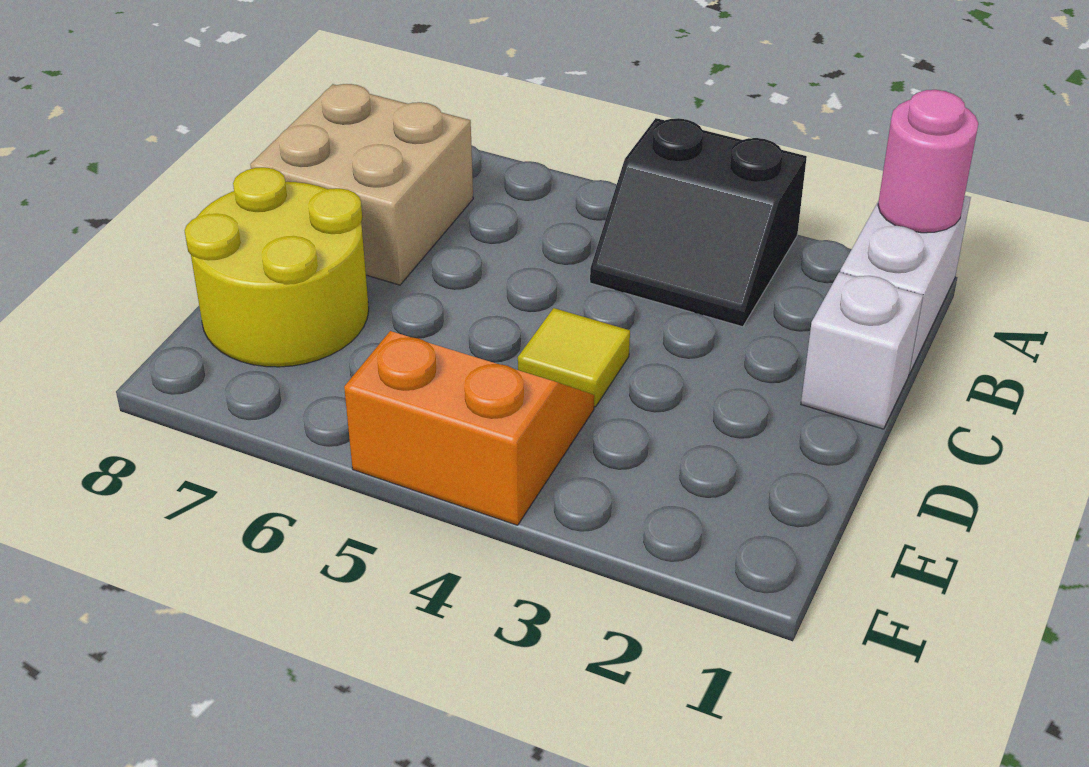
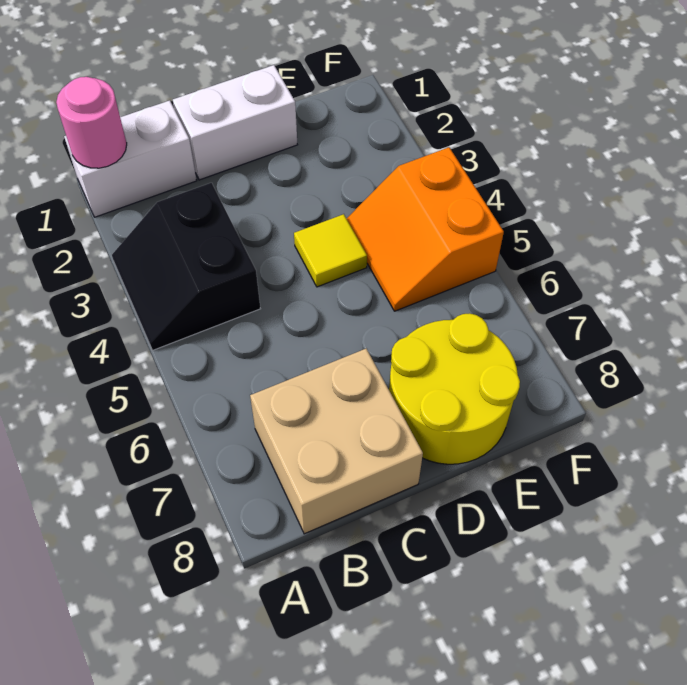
black 2x2 slope [590,118,807,327] -> black 2x2 slope turned to [112,183,260,350]
white 1x1 brick [801,272,923,429] -> white 1x2 brick [173,65,297,180]

